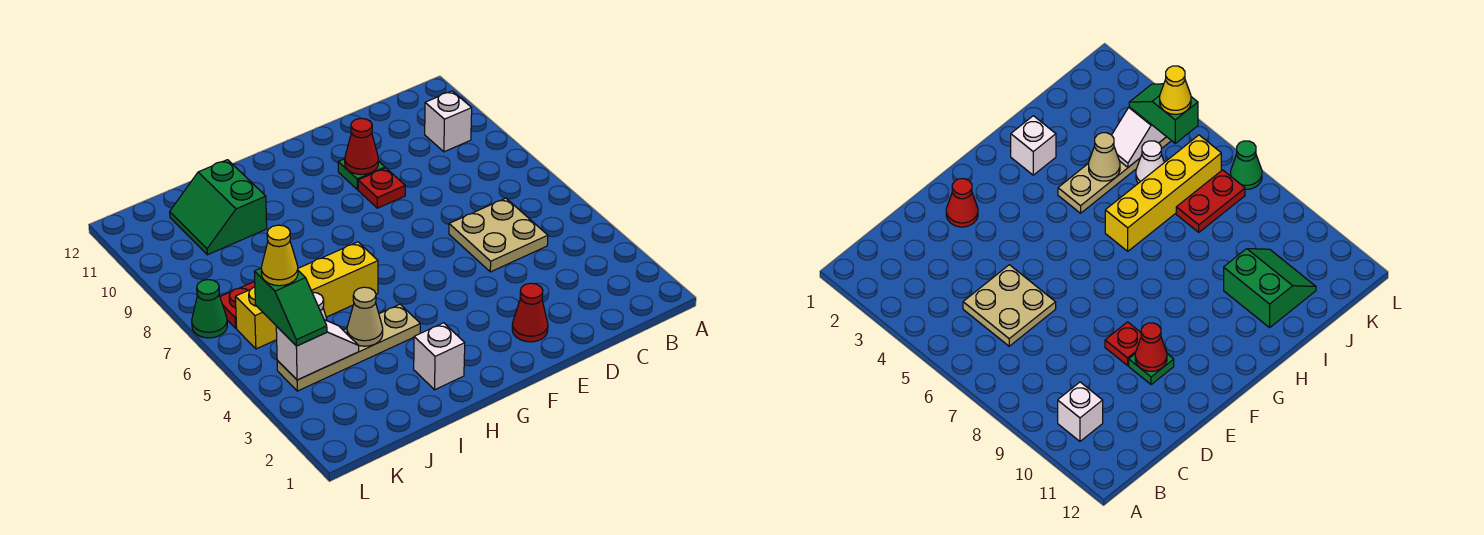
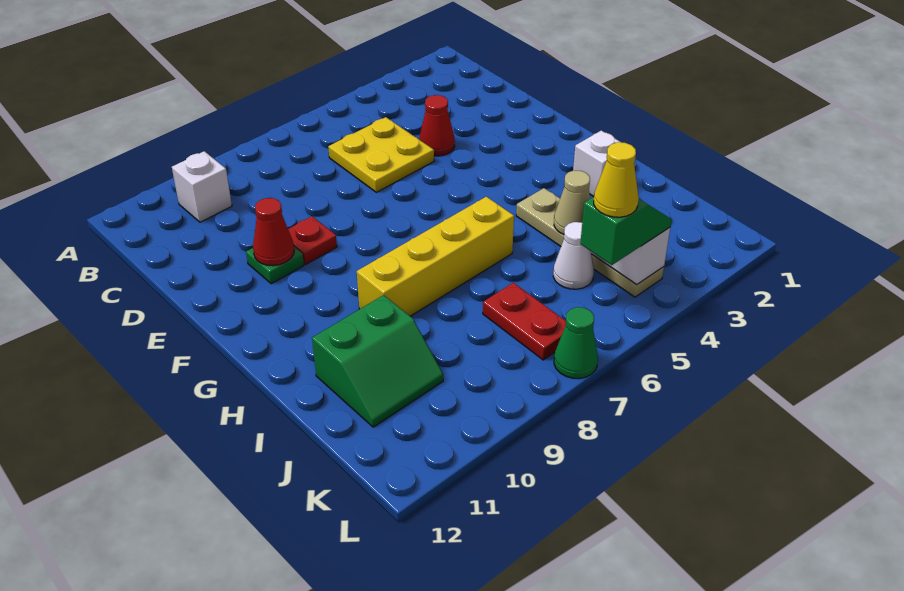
tan 2x2 plate [449,198,548,272] -> yellow 2x2 plate [328,117,434,192]
red 1x1 cone [512,283,548,342] -> red 1x1 cone moved to [419,95,455,156]
yellow 1x4 brick [235,242,378,349] -> yellow 1x4 brick turned to [357,197,514,316]

